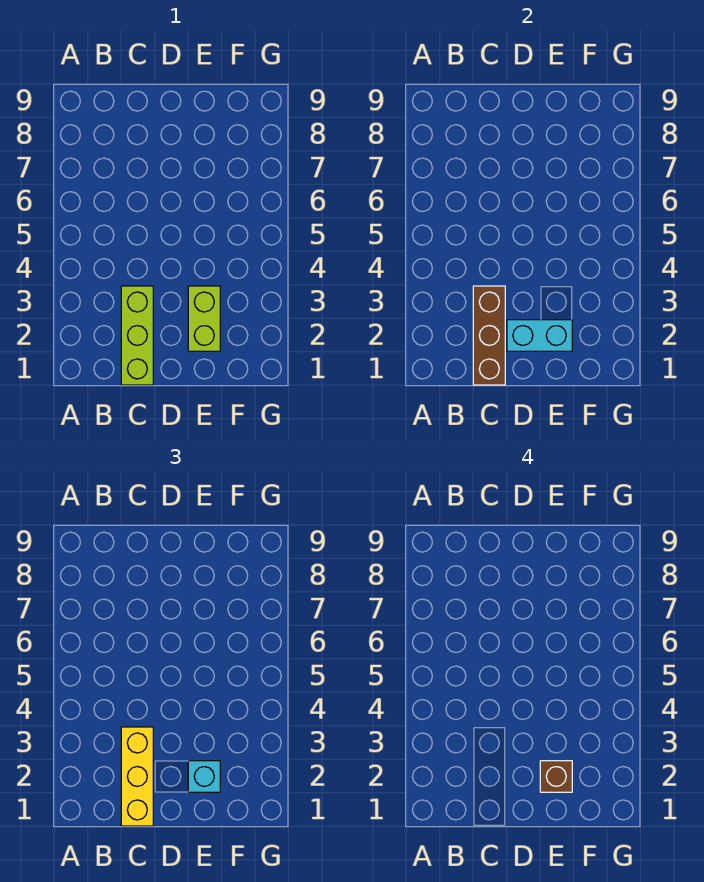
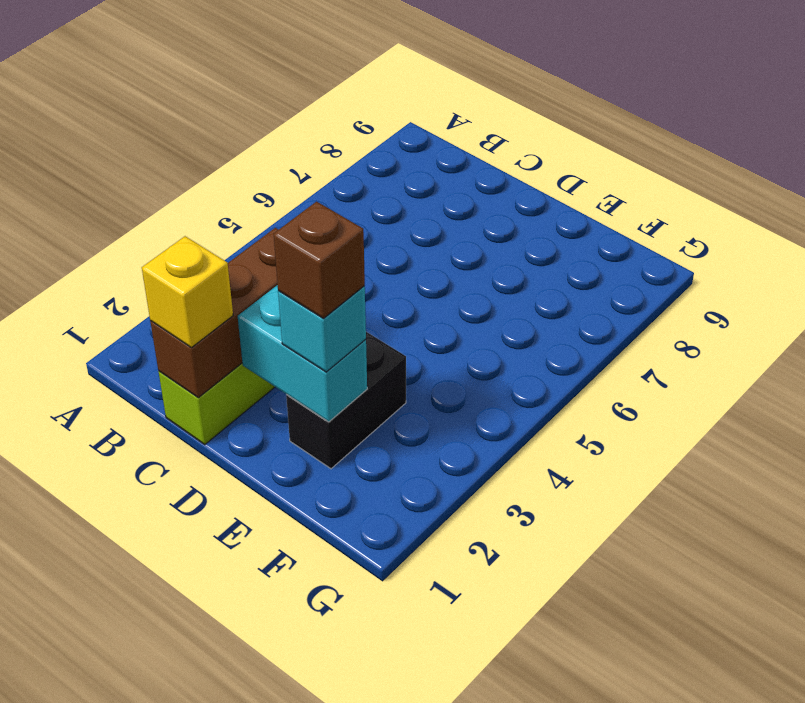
yellow 1x3 brick [121,727,153,826] -> yellow 1x1 brick [142,236,233,348]
lime 1x2 brick [188,286,220,351] -> black 1x2 brick [286,332,406,469]

